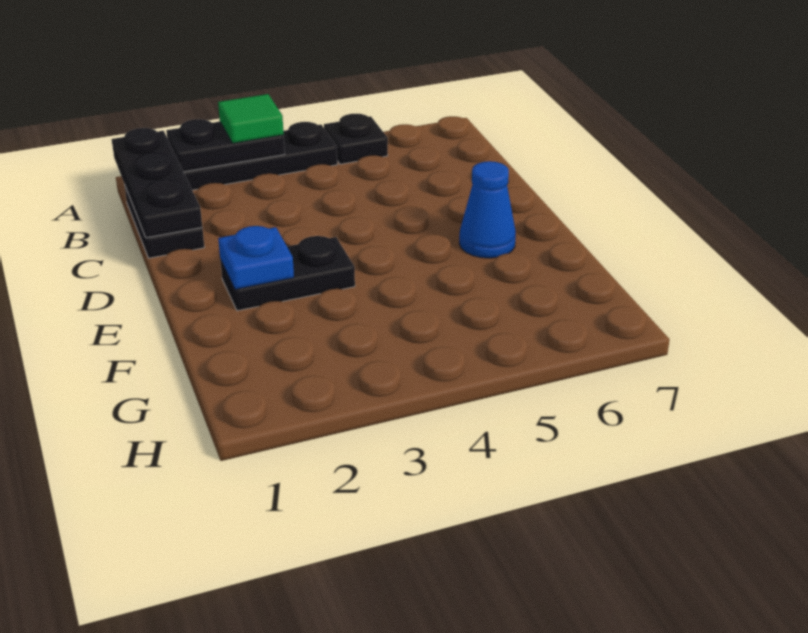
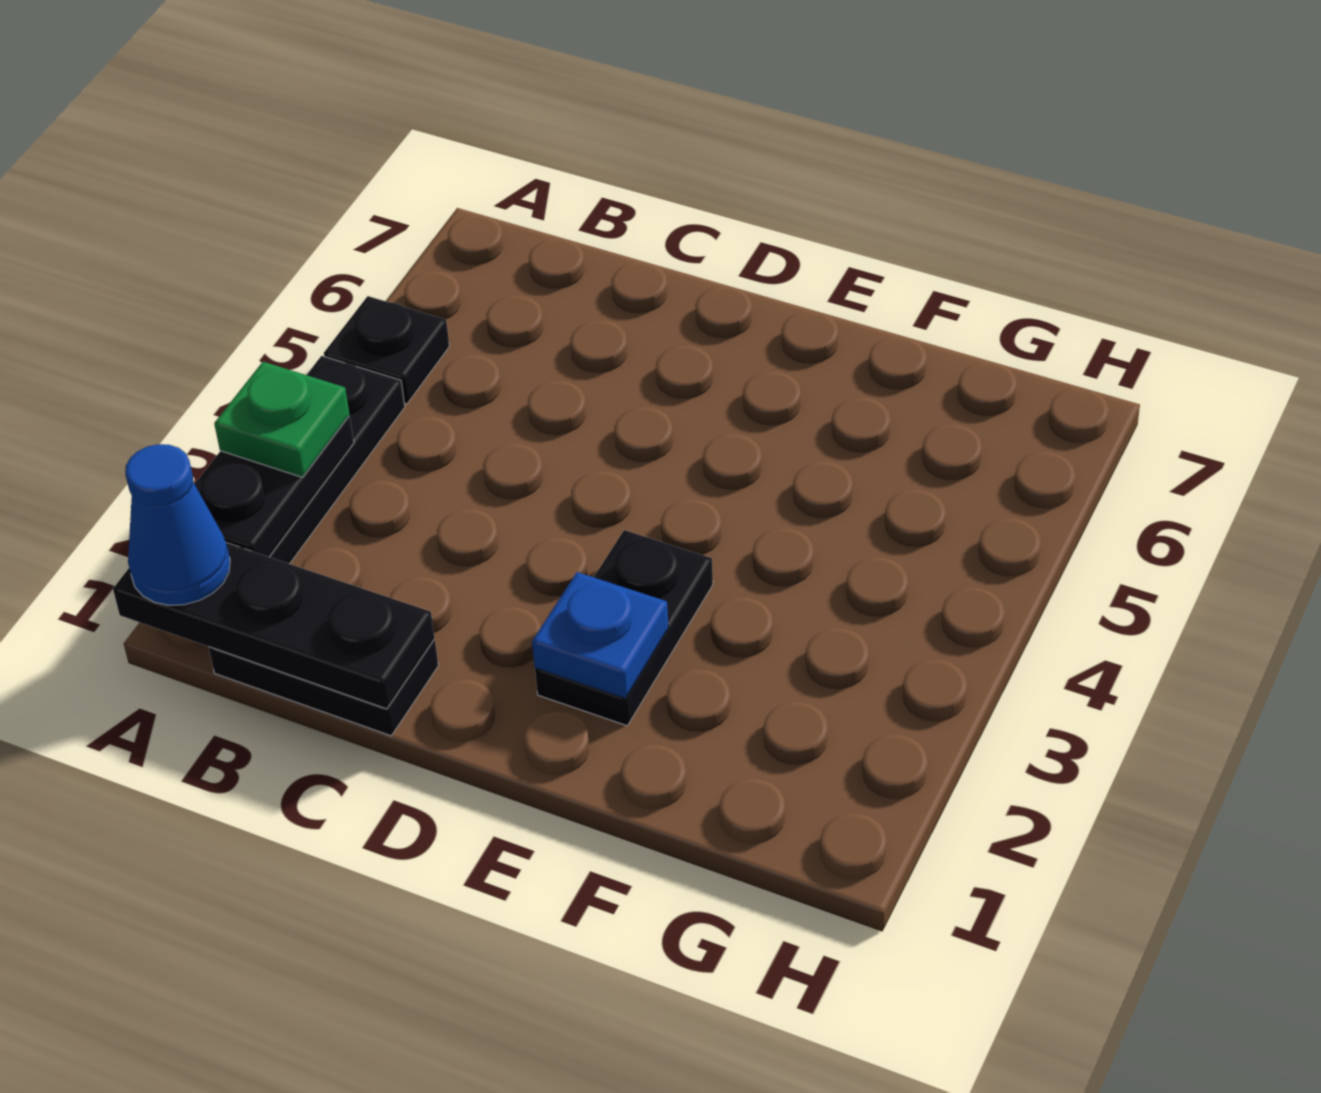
green 1x1 tile [218,94,284,143] -> green 1x1 plate [214,362,350,477]
blue 1x1 cone [459,161,516,258] -> blue 1x1 cone moved to [125,444,230,605]

